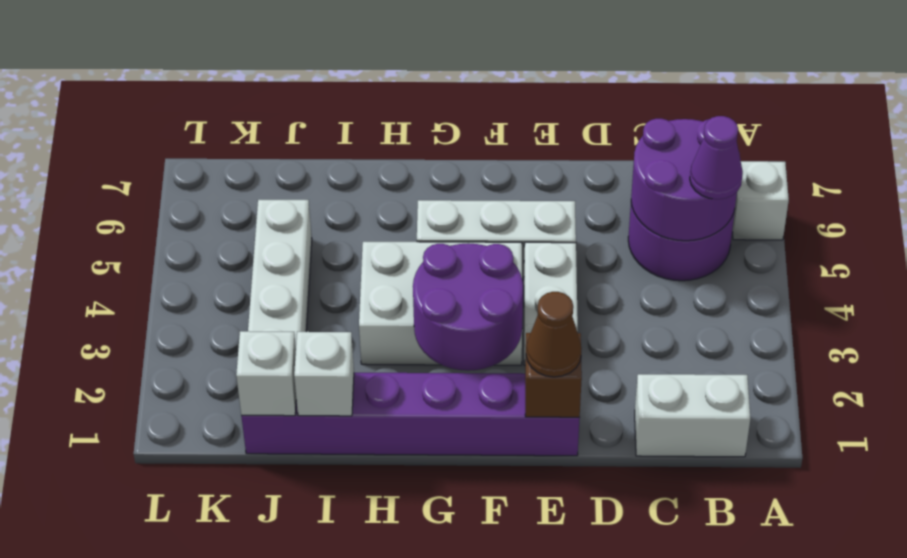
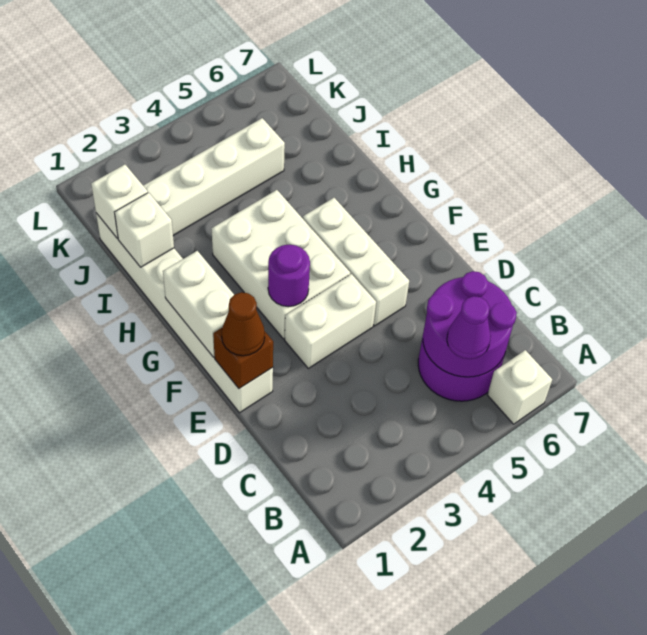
white 1x2 brick [635,374,750,457] -> white 1x2 brick moved to [163,251,234,357]
purple 1x6 brick [241,373,580,456] -> white 1x6 brick [96,213,273,413]
purple 2x2 round brick [413,243,523,371] -> purple 1x1 round brick [268,245,310,307]

